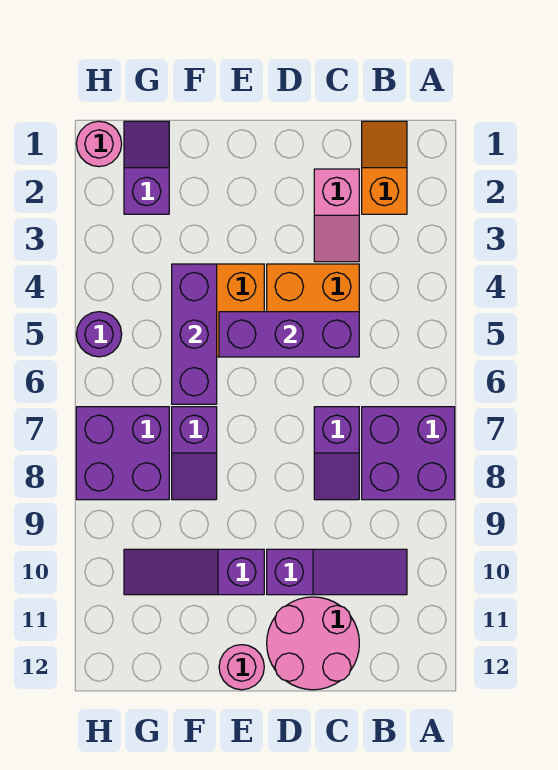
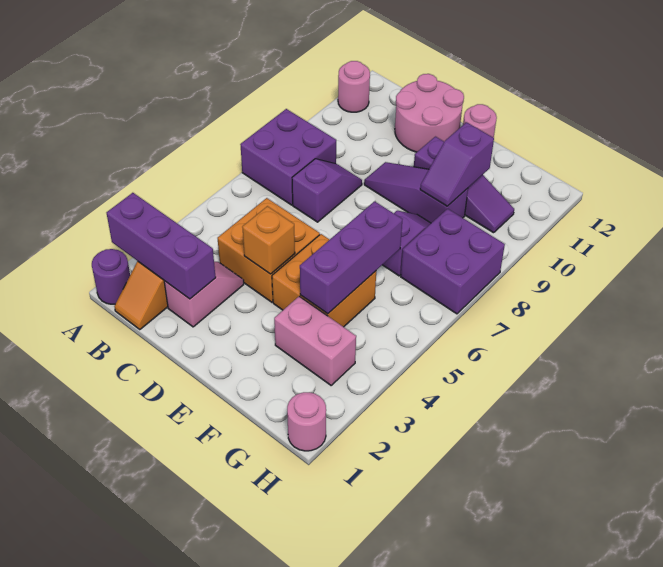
none -> pink 1x1 round brick [338,61,370,112]
purple 1x3 slope [267,549,407,595] -> purple 1x3 slope moved to [364,162,468,223]
purple 1x3 brick [219,312,359,357] -> purple 1x3 brick moved to [107,193,216,299]
none -> orange 1x1 brick [242,206,295,274]
none -> pink 1x2 brick [274,296,356,385]
purple 1x2 slope [124,121,169,214] -> purple 1x2 slope moved to [420,122,494,206]
purple 1x1 round brick [76,312,122,357] -> purple 1x1 round brick moved to [92,249,130,304]

